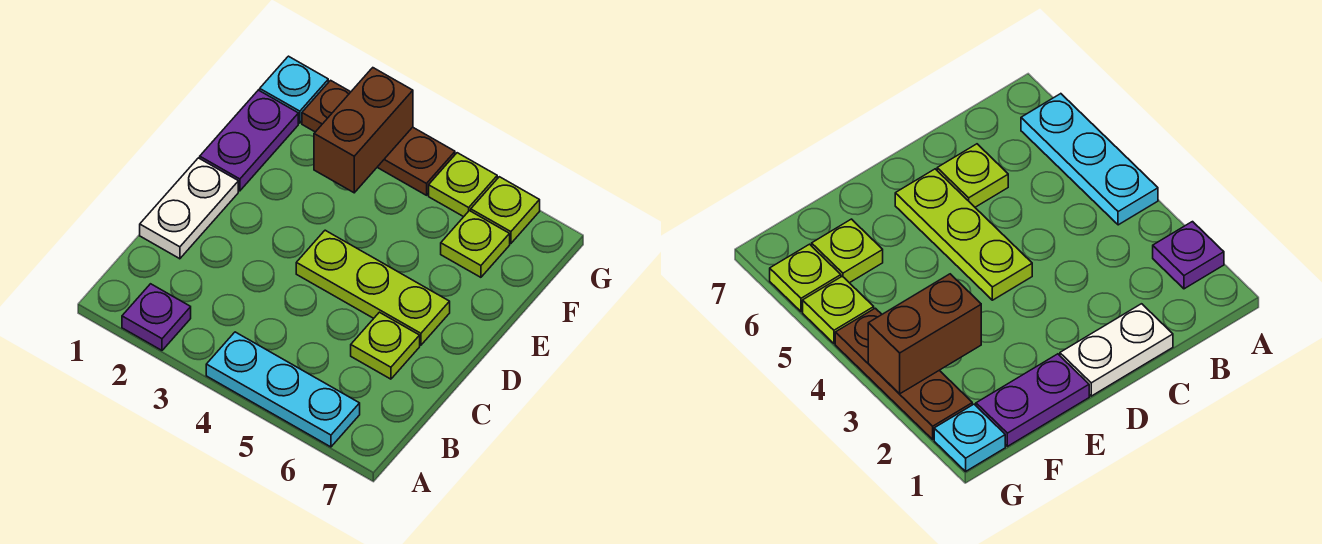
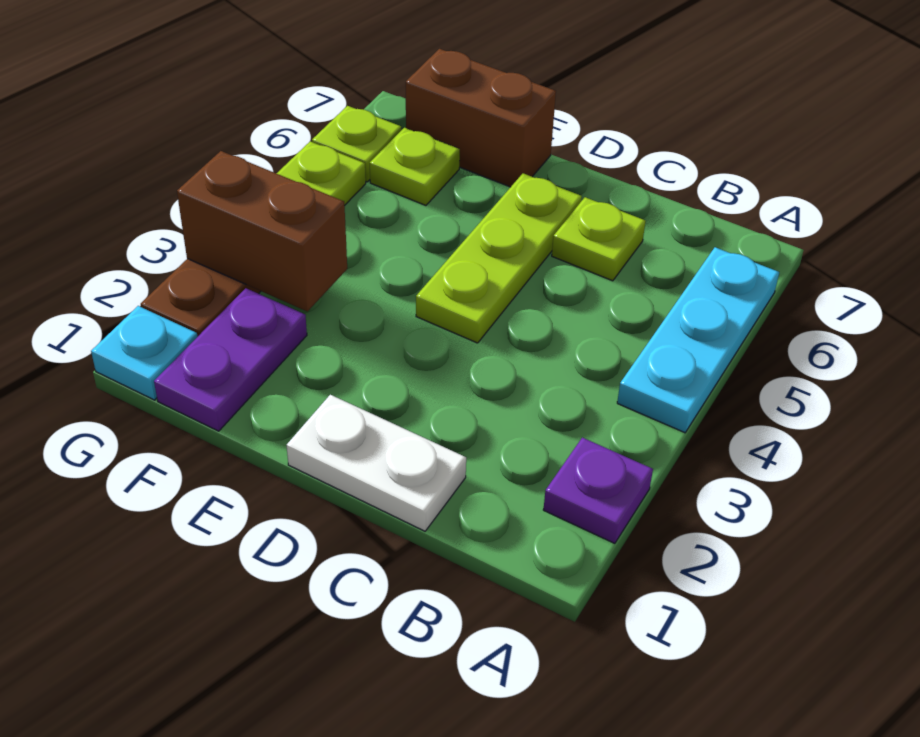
purple 1x2 plate [200,90,298,191] -> purple 1x2 plate turned to [154,288,307,431]
none -> brown 1x2 brick [406,49,556,187]

